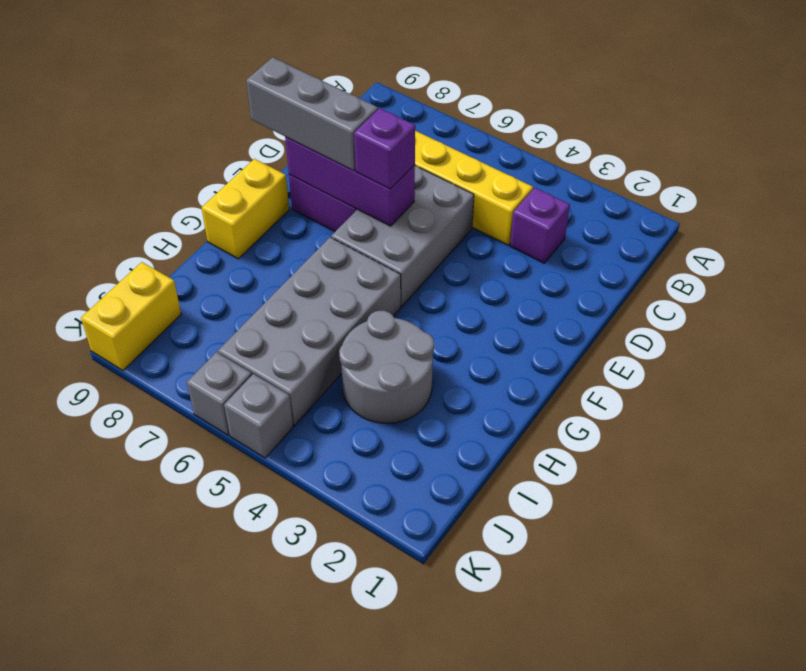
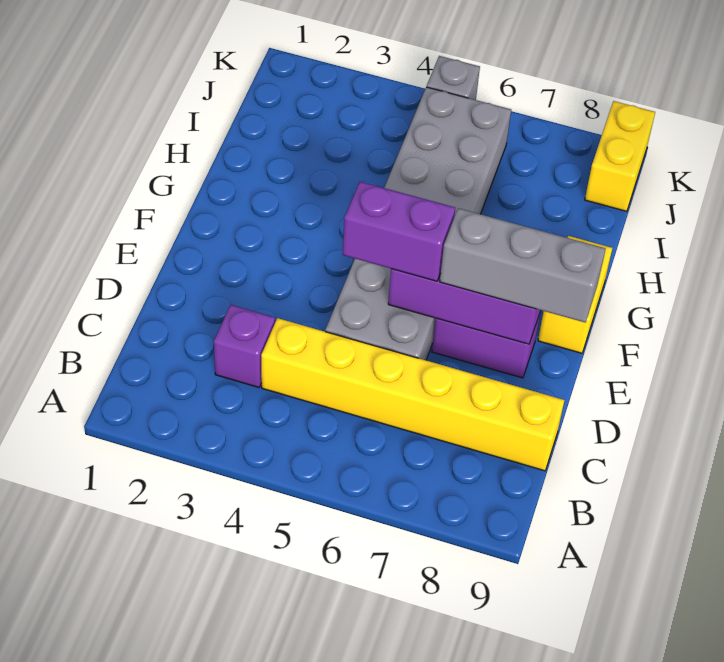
purple 1x1 brick [354,108,415,189] -> purple 1x2 brick [343,182,455,281]
grey 2x2 round brick [339,311,434,423] -> none
grey 1x1 brick [187,352,252,435] -> none

